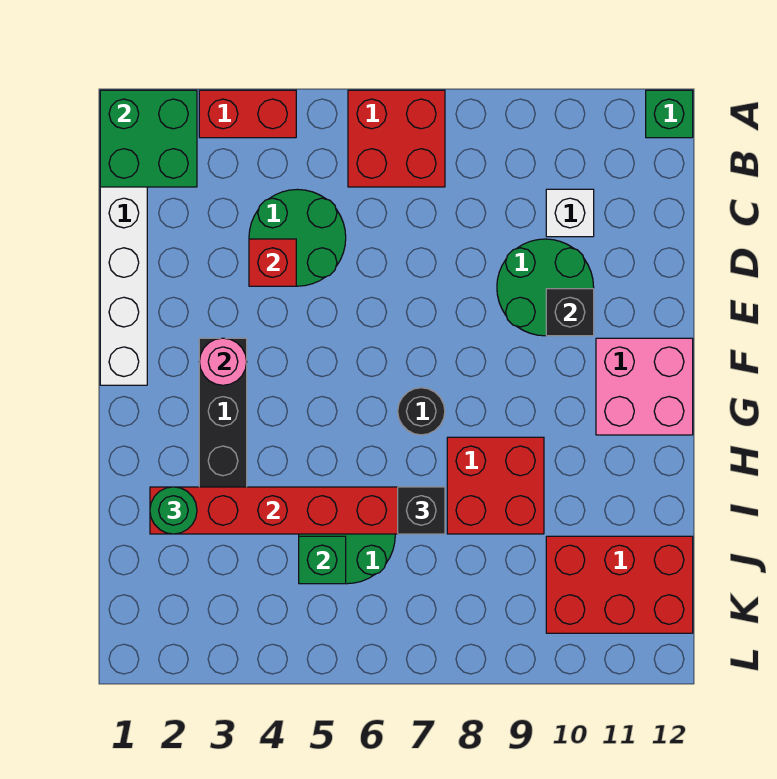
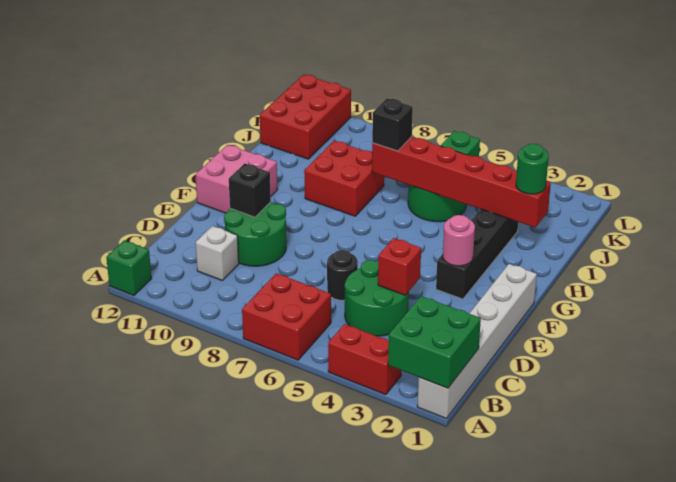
black 1x1 round brick [398,388,445,435] -> black 1x1 round brick moved to [327,250,358,300]
red 2x3 brick [546,536,693,633] -> red 2x3 brick turned to [260,74,351,159]

